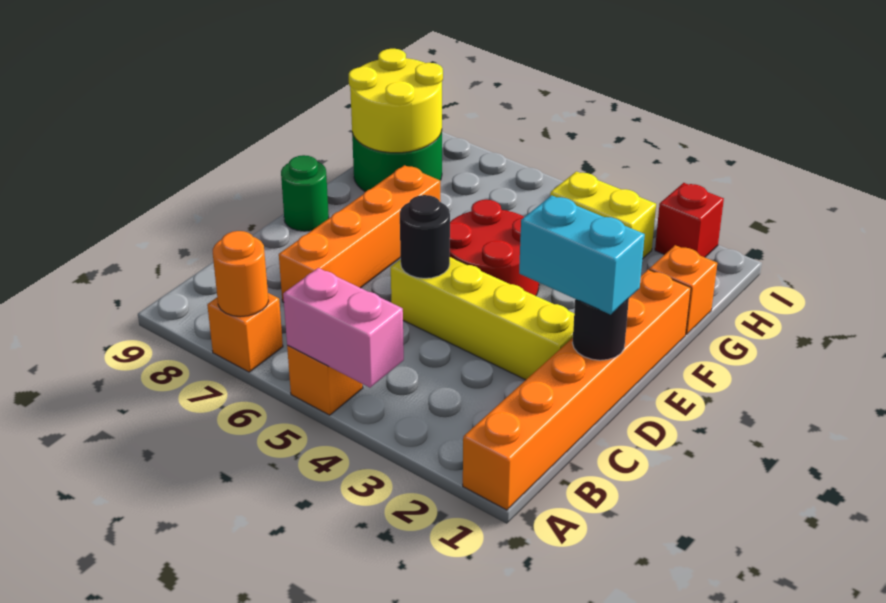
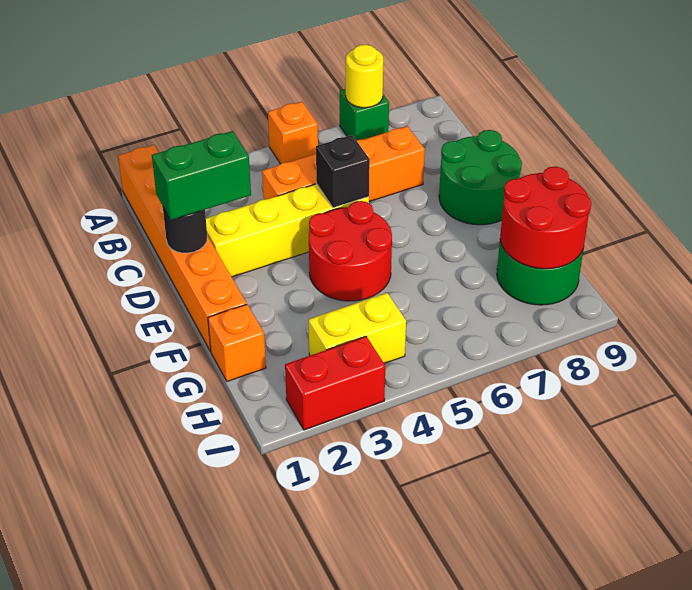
pink 1x2 brick [283,268,404,388] -> none
orange 1x1 brick [207,293,283,372] -> green 1x1 brick [340,89,389,140]
orange 1x1 round brick [213,231,268,317] -> yellow 1x1 round brick [346,45,383,108]
orange 1x4 brick [279,165,441,302] -> orange 1x4 brick turned to [262,126,425,202]
cyan 1x2 brick [519,196,645,315] -> green 1x2 brick [152,131,251,220]
black 1x1 round brick [400,195,450,278] -> black 1x1 brick [316,135,370,208]
green 1x1 round brick [281,155,329,231] -> green 2x2 round brick [439,130,522,225]
yellow 2x2 round brick [349,49,443,153] -> red 2x2 round brick [500,166,591,269]
red 1x1 brick [655,183,724,257] -> red 1x2 brick [285,336,385,430]

